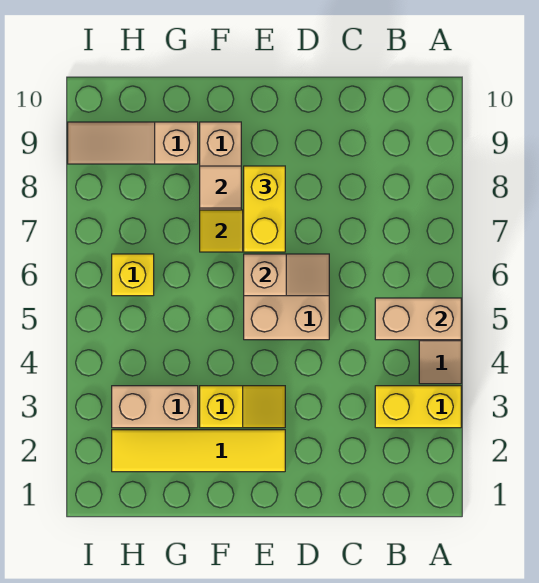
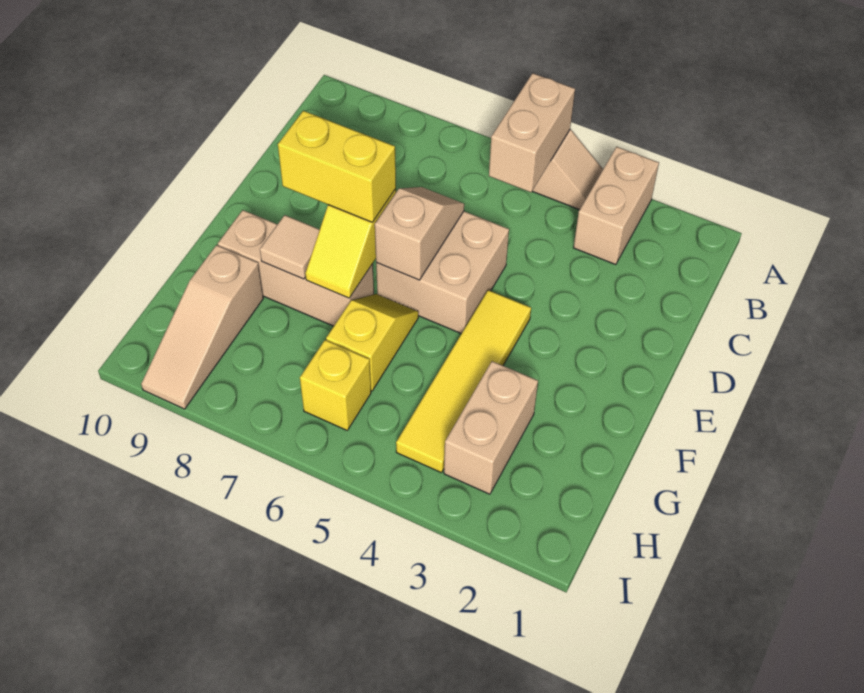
yellow 1x2 brick [375,386,461,428] -> tan 1x2 brick [574,147,659,265]
yellow 1x4 tile [112,430,285,472] -> yellow 1x4 tile moved to [396,290,531,473]
yellow 1x2 slope [200,386,285,428] -> yellow 1x2 slope moved to [326,294,418,391]

